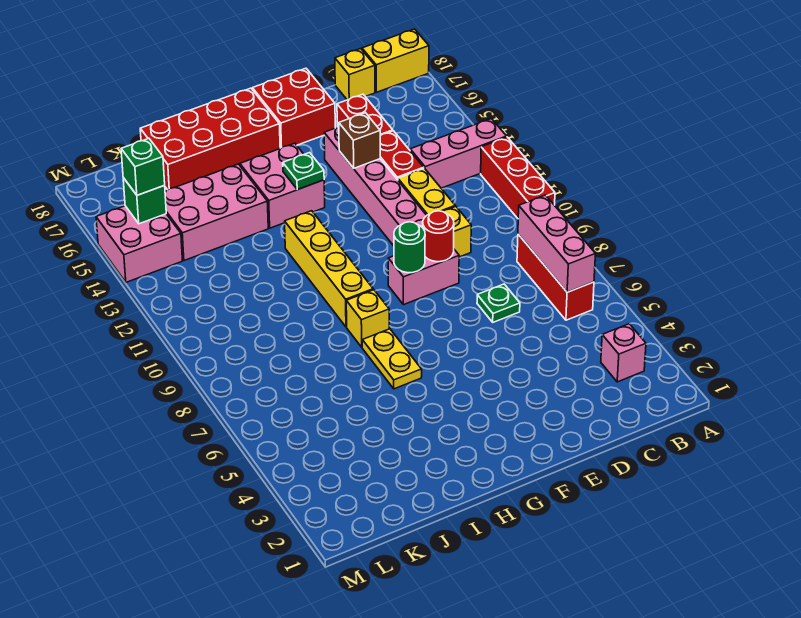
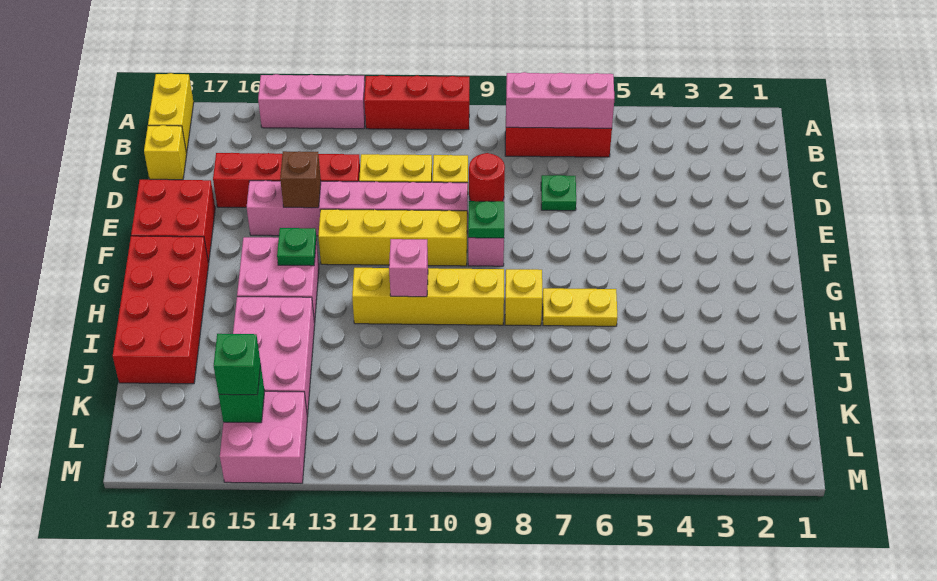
pink 1x3 brick [410,119,507,188] -> pink 1x3 brick turned to [258,74,365,129]
pink 1x1 brick [601,324,646,382] -> pink 1x1 brick moved to [389,239,428,297]
green 1x1 round brick [394,222,425,273] -> green 1x1 plate [468,201,504,238]
none -> yellow 1x4 brick [318,209,467,266]

